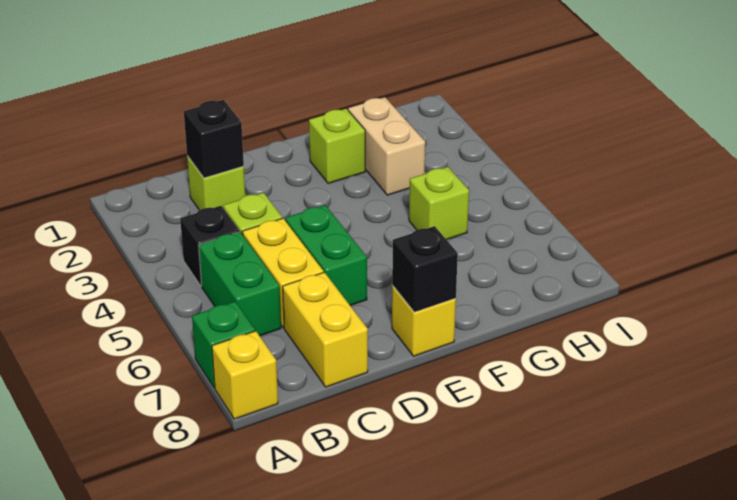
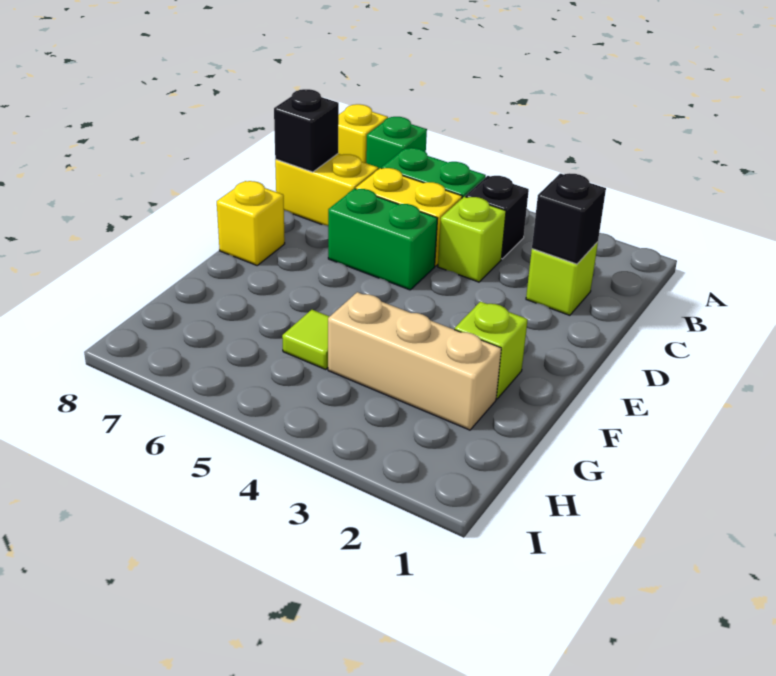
black 1x1 brick [392,226,458,312] -> black 1x1 brick moved to [274,89,339,172]
tan 1x2 brick [348,97,425,195] -> tan 1x3 brick [328,292,501,430]
lime 1x1 brick [409,167,469,240] -> lime 1x1 tile [282,310,330,369]

